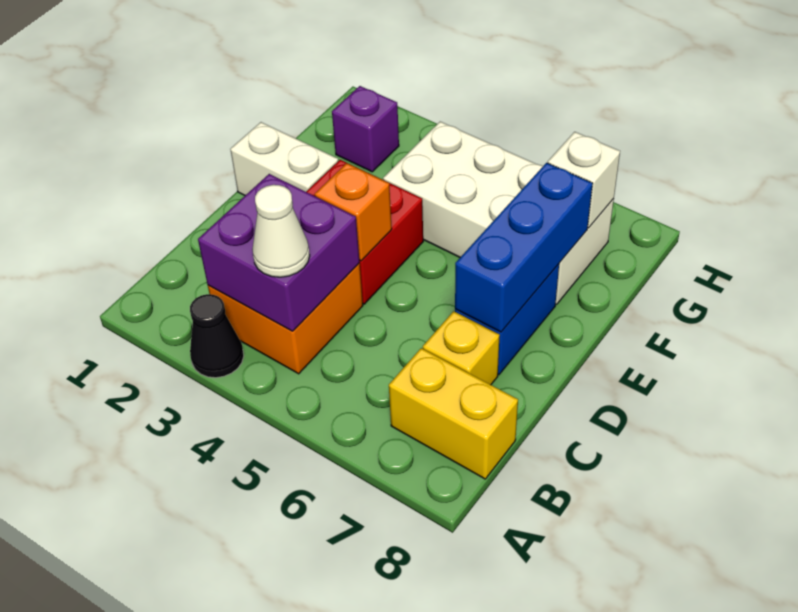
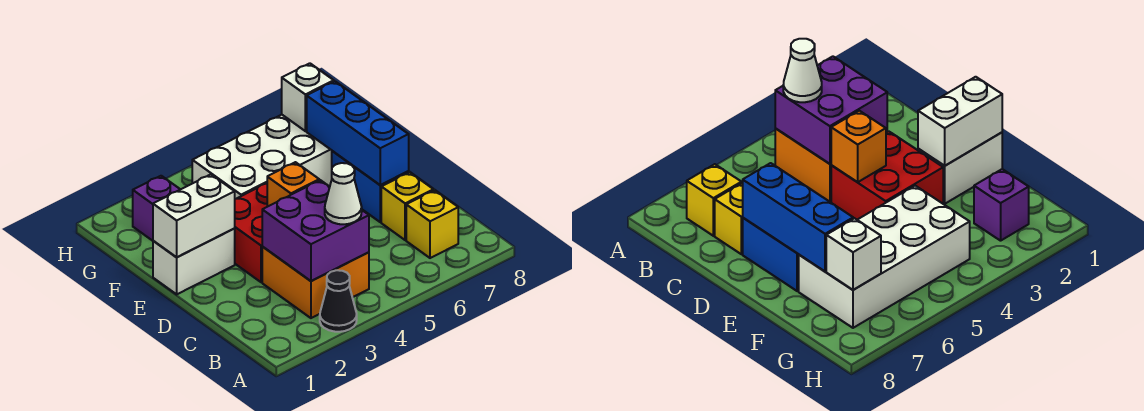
yellow 1x2 brick [389,348,518,479] -> yellow 1x1 brick [406,190,458,258]
none -> white 1x2 brick [153,174,235,257]

